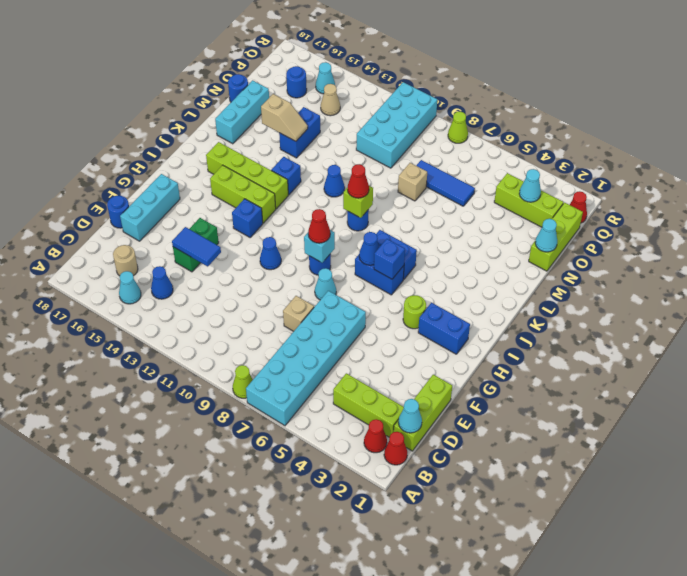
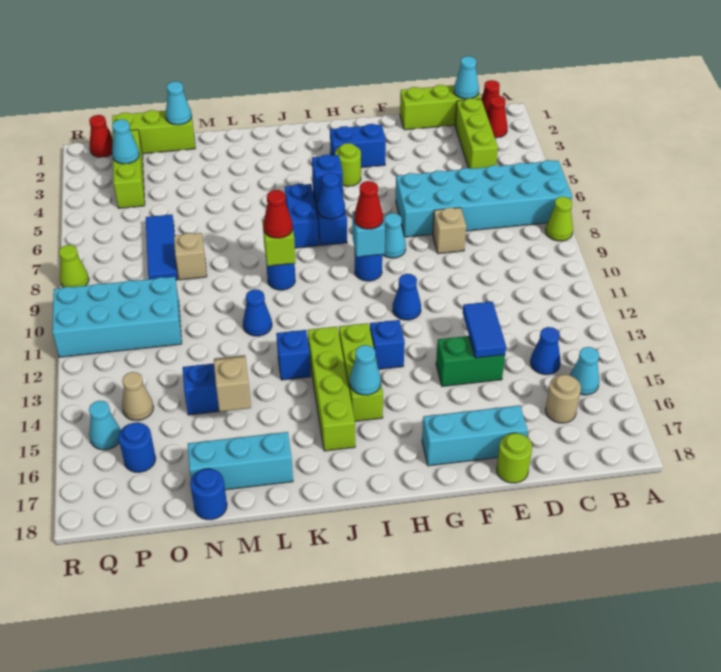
blue 1x1 round brick [107,196,129,228] -> lime 1x1 round brick [496,433,532,483]
blue 1x2 brick [418,303,470,354] -> blue 1x2 brick turned to [330,124,386,168]
none -> cyan 1x1 cone [350,345,381,395]

